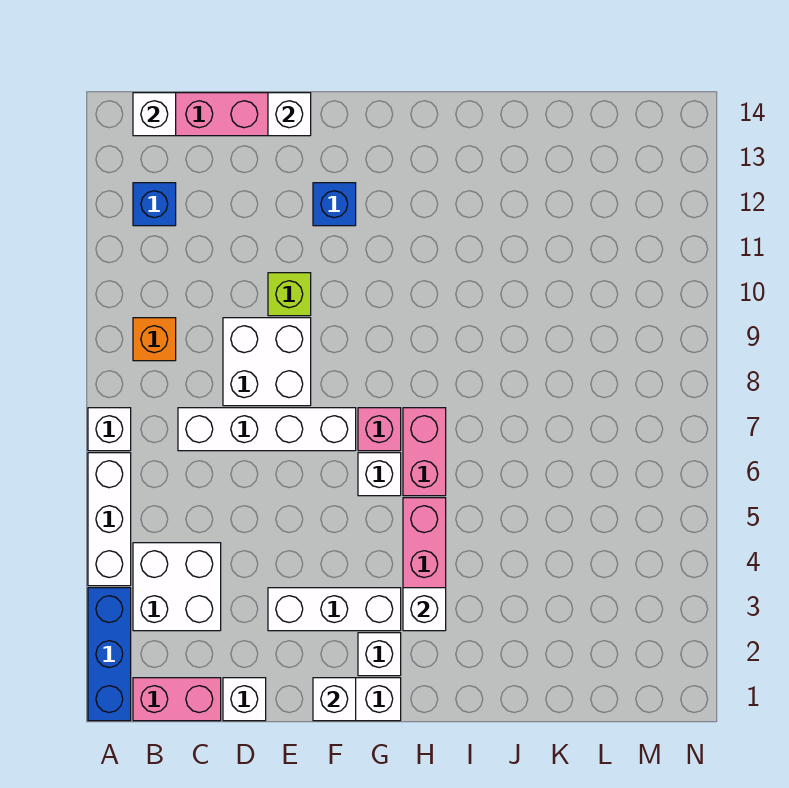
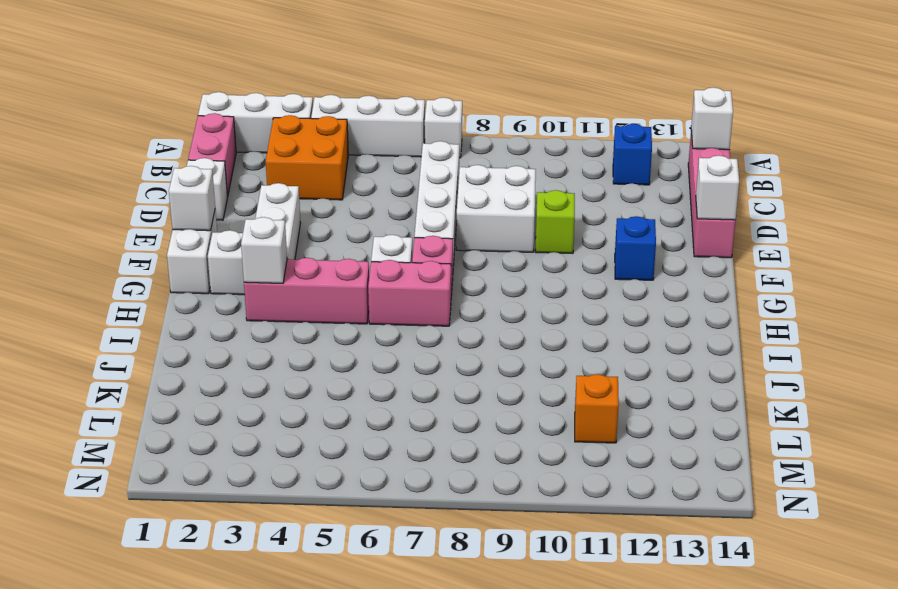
blue 1x3 brick [88,588,131,721] -> white 1x3 brick [198,92,313,153]
white 2x2 brick [133,543,221,631] -> orange 2x2 brick [266,115,348,200]
orange 1x1 brick [133,318,176,361] -> orange 1x1 brick moved to [575,374,619,443]

